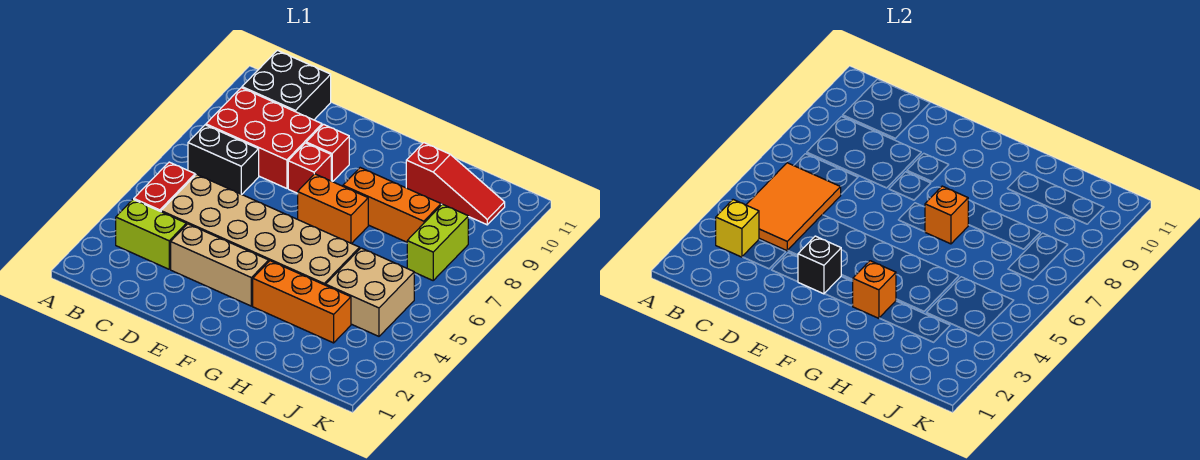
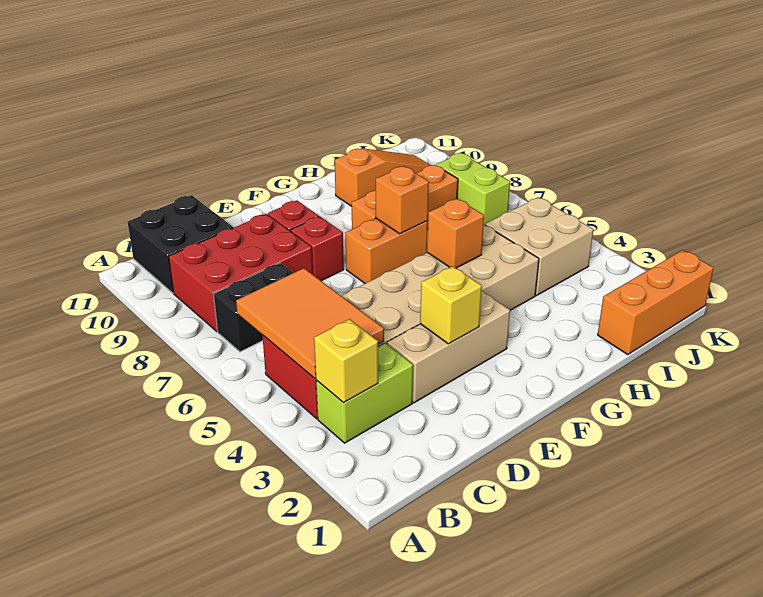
black 1x1 brick [798,236,841,294] -> yellow 1x1 brick [420,266,482,344]
orange 1x3 brick [253,261,351,343] -> orange 1x3 brick moved to [598,250,713,355]
orange 1x1 brick [852,261,896,318] -> orange 1x1 brick moved to [427,199,484,268]
red 1x3 slope [406,143,505,225] -> orange 1x3 slope [335,148,430,206]

